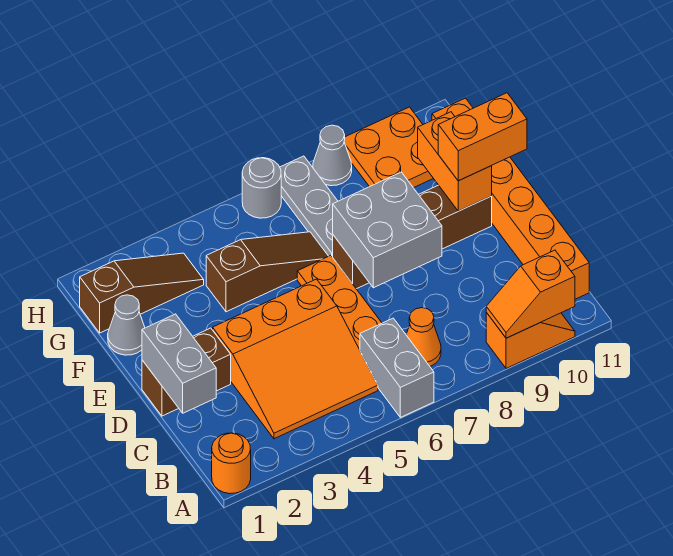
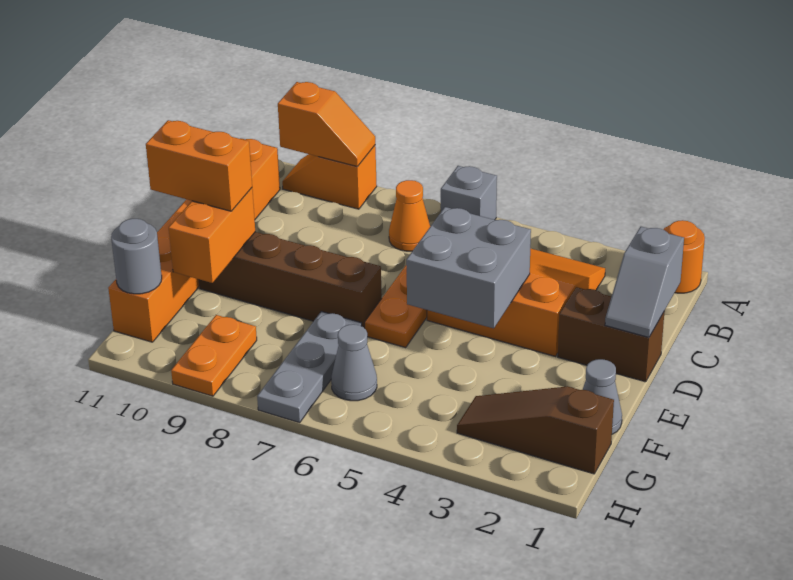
grey 1x2 brick [360,318,434,417] -> grey 1x1 brick [441,166,497,220]
grey 1x2 brick [142,314,216,413] -> grey 1x2 slope [605,227,684,337]
grey 2x2 brick [333,172,442,288] -> grey 2x2 brick moved to [406,207,531,328]
brown 1x3 slope [206,232,328,312] -> none
orange 2x2 plate [344,107,433,188] -> orange 1x2 plate [171,315,257,396]
grey 1x1 round brick [242,158,281,218] -> grey 1x1 round brick moved to [111,219,162,294]
grey 1x1 cone [313,125,352,186] -> grey 1x1 cone moved to [331,324,377,401]

